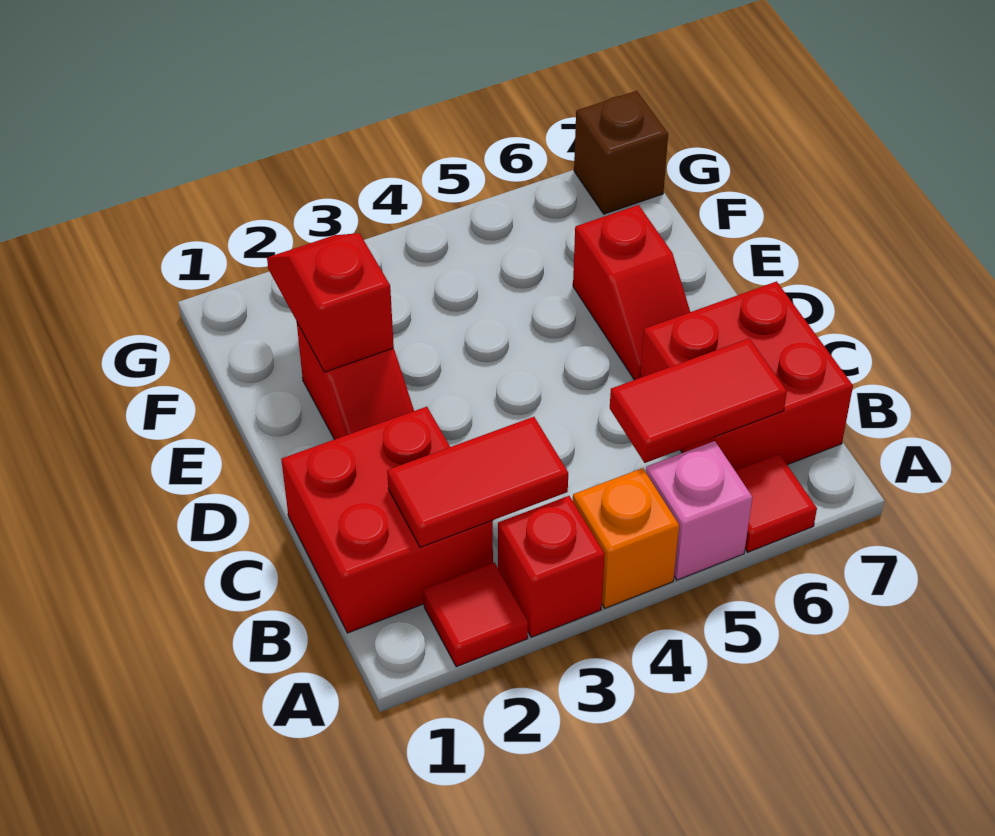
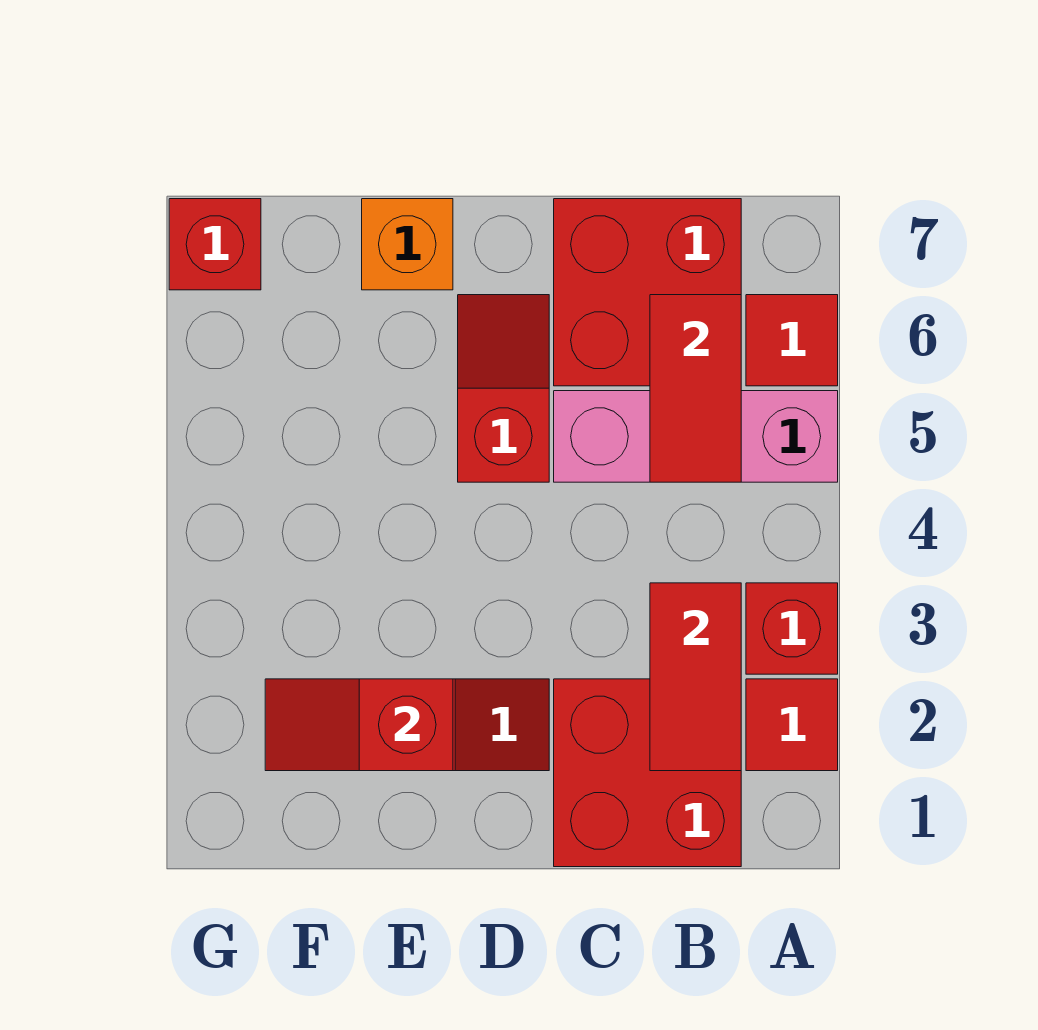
orange 1x1 brick [573,468,679,608] -> orange 1x1 brick moved to [362,199,453,290]
pink 1x1 brick [646,441,752,580] -> pink 1x3 brick [554,391,838,482]
red 1x2 slope [573,205,690,380] -> red 1x2 slope turned to [458,295,549,482]
brown 1x1 brick [574,91,668,214] -> red 1x1 brick [169,199,261,290]

